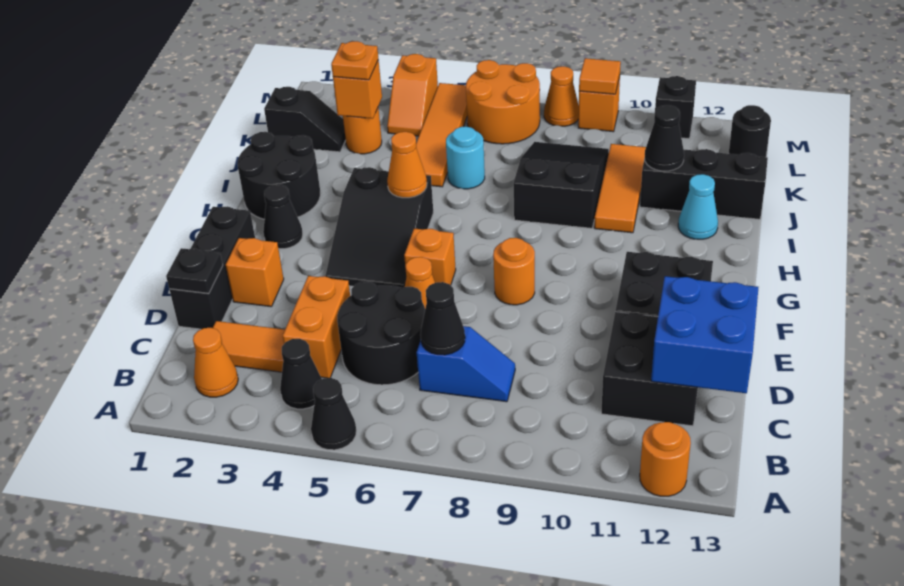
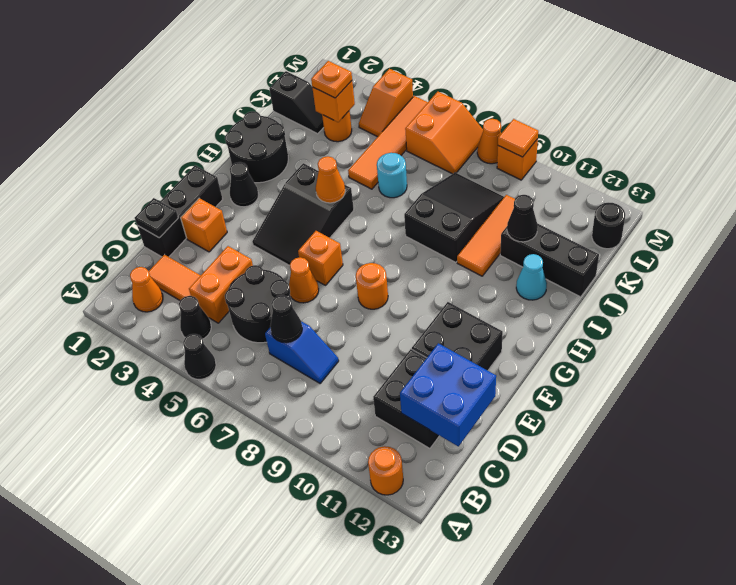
orange 2x2 round brick [466,60,540,144] -> orange 2x2 slope [405,92,483,174]
black 1x1 brick [654,76,696,139] -> none

